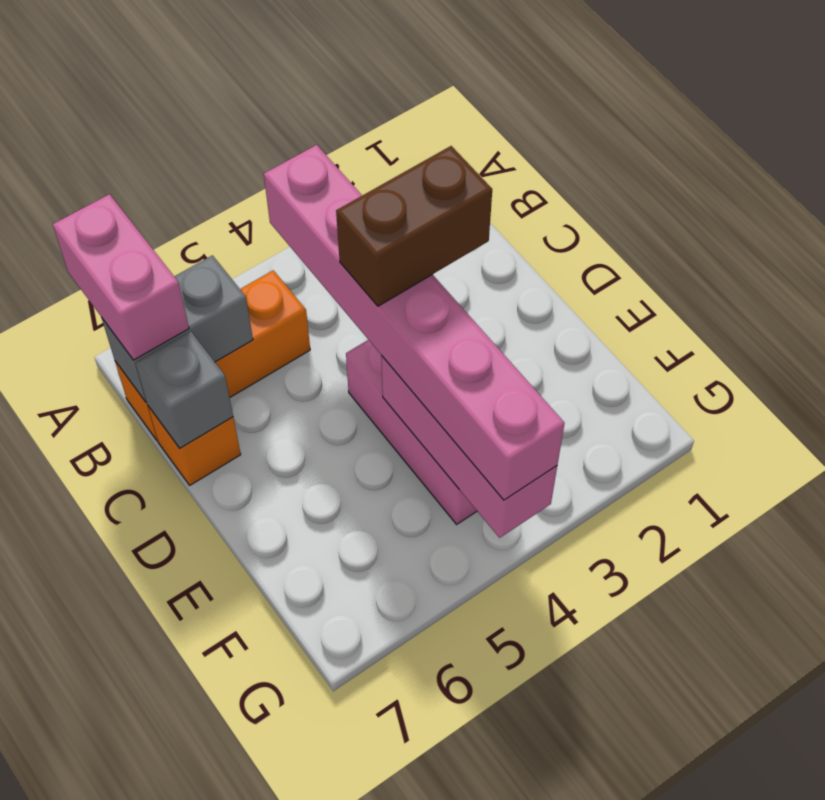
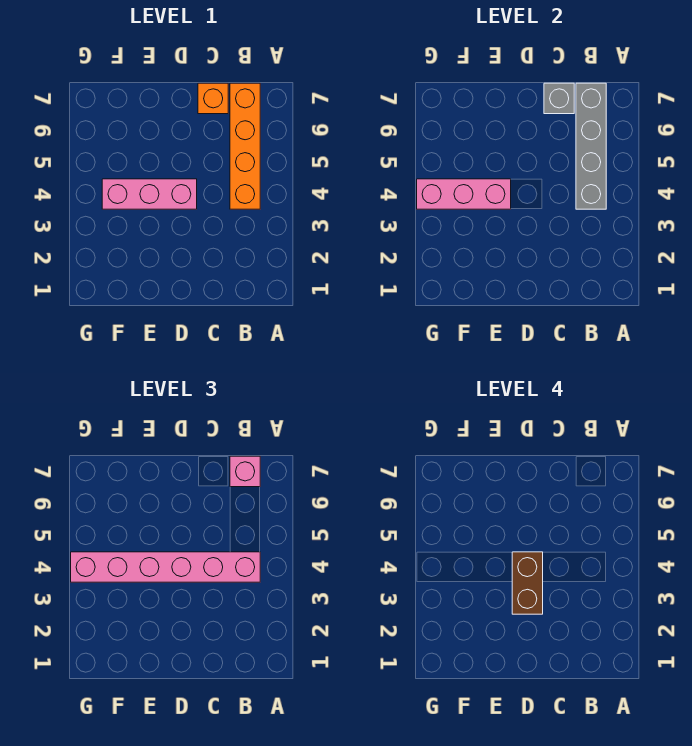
pink 1x2 brick [53,194,189,360] -> pink 1x1 brick [230,456,260,487]
orange 1x3 brick [115,270,310,440] -> orange 1x4 brick [230,83,260,209]
grey 1x2 brick [102,255,253,402] -> grey 1x4 brick [576,83,606,209]

